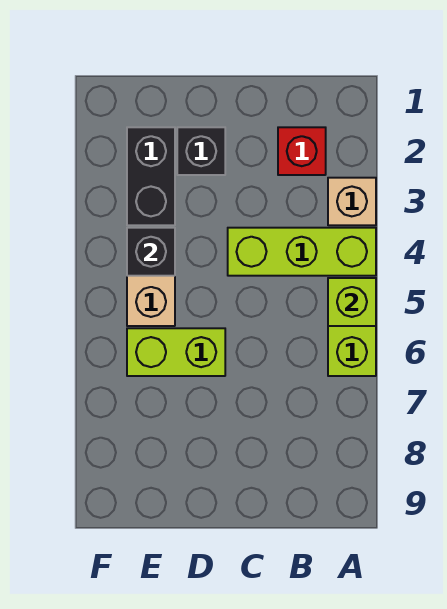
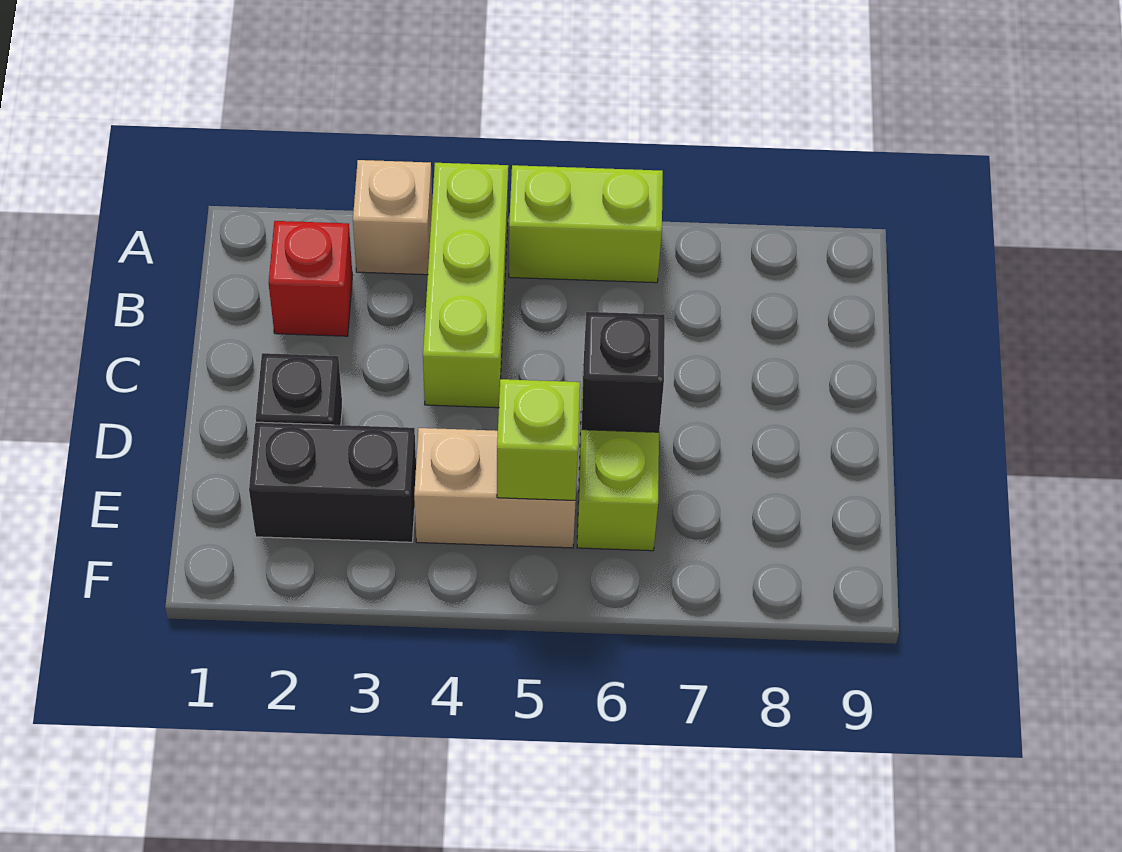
lime 1x1 brick [328,278,376,326] -> lime 1x1 brick moved to [497,379,580,500]
black 1x1 brick [127,228,175,276] -> black 1x1 brick moved to [582,312,665,432]

